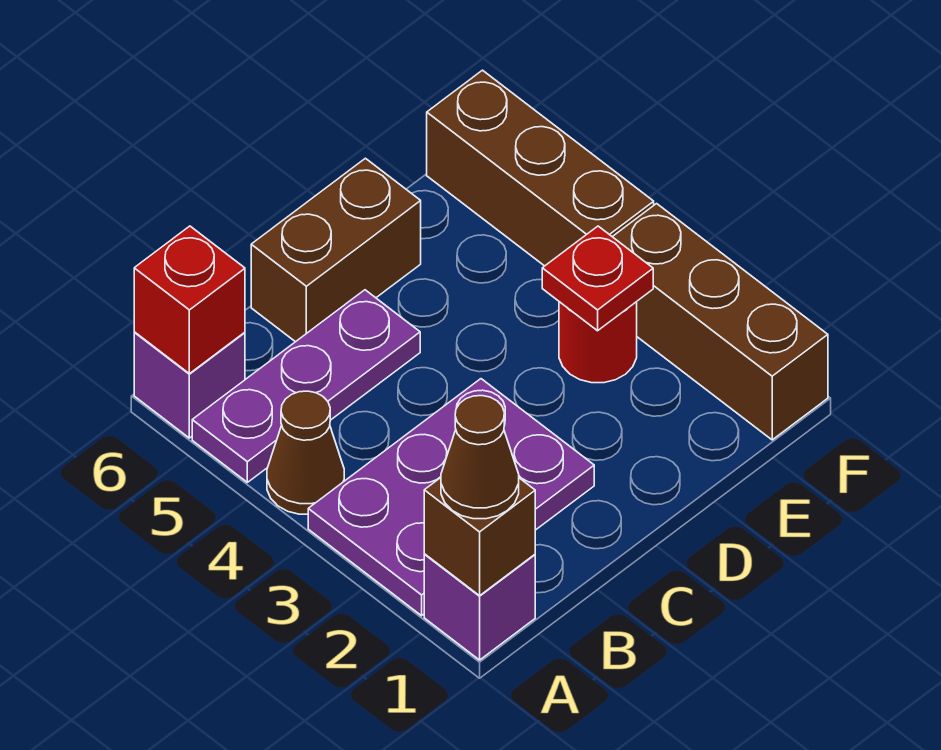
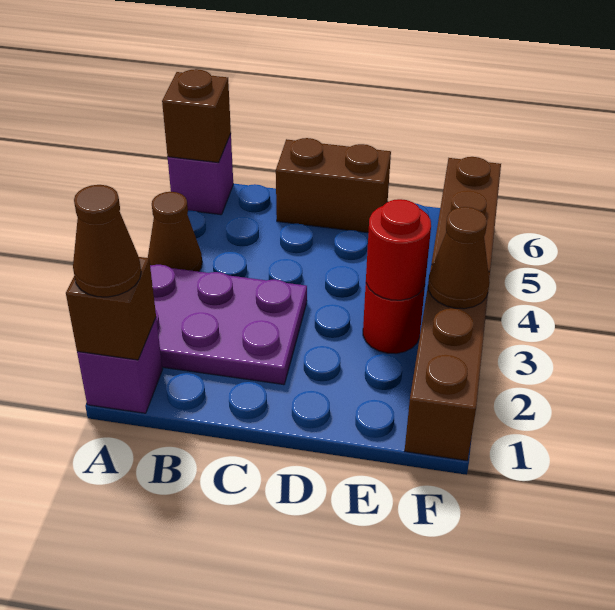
purple 1x3 plate [192,290,420,482] -> none
red 1x1 brick [134,226,245,374] -> brown 1x1 brick [162,69,231,163]
red 1x1 plate [542,226,653,331] -> red 1x1 round brick [366,199,431,300]
none -> brown 1x1 cone [428,207,490,309]

